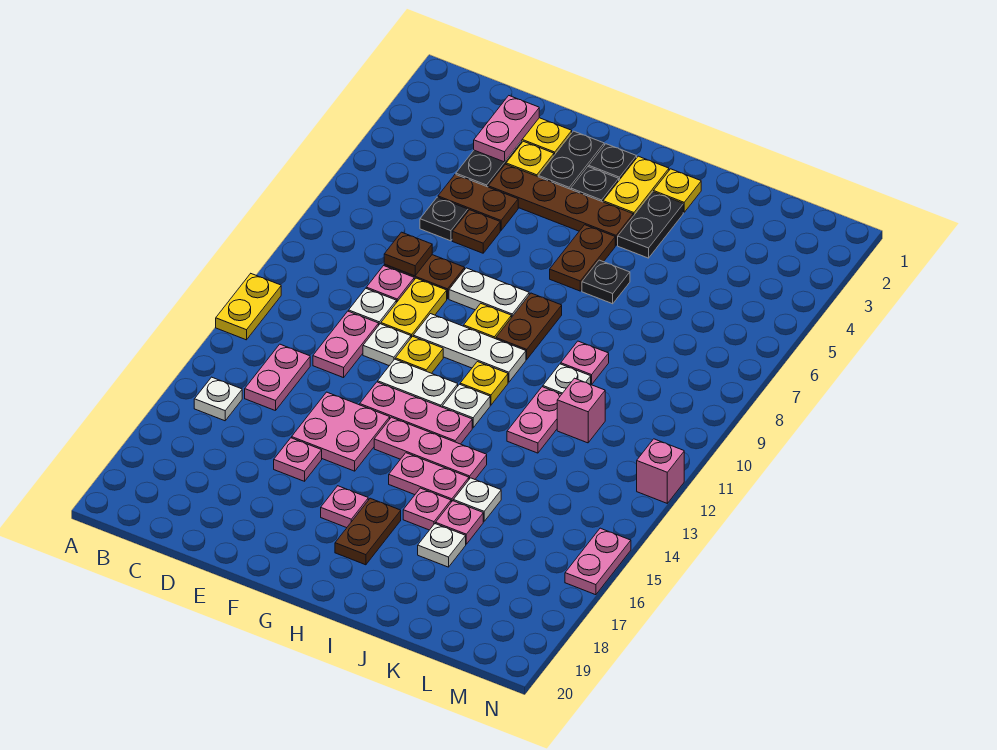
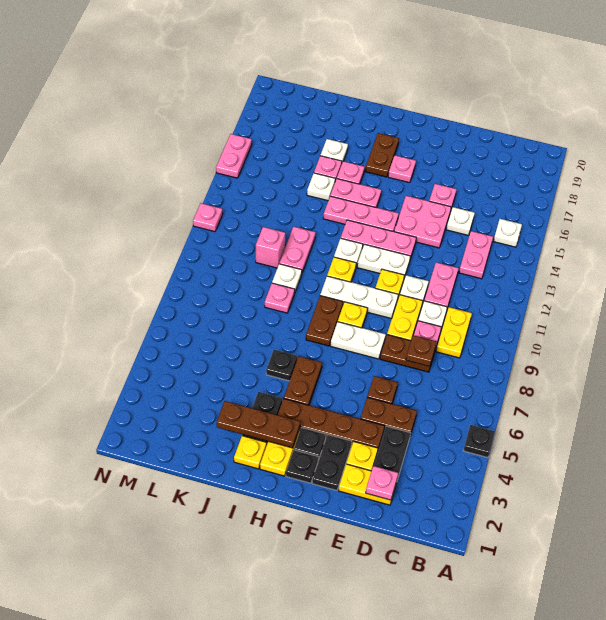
yellow 1x2 plate [216,274,281,340] -> yellow 1x2 plate moved to [436,307,472,358]
pink 1x2 plate [474,96,539,162] -> pink 1x1 plate [366,466,398,500]
black 1x1 plate [420,197,468,241] -> black 1x1 plate moved to [463,425,495,458]
none -> white 1x1 plate [446,207,475,235]
none -> brown 1x3 plate [217,401,300,448]
pink 1x1 brick [637,439,684,503] -> pink 1x1 plate [193,203,223,232]

